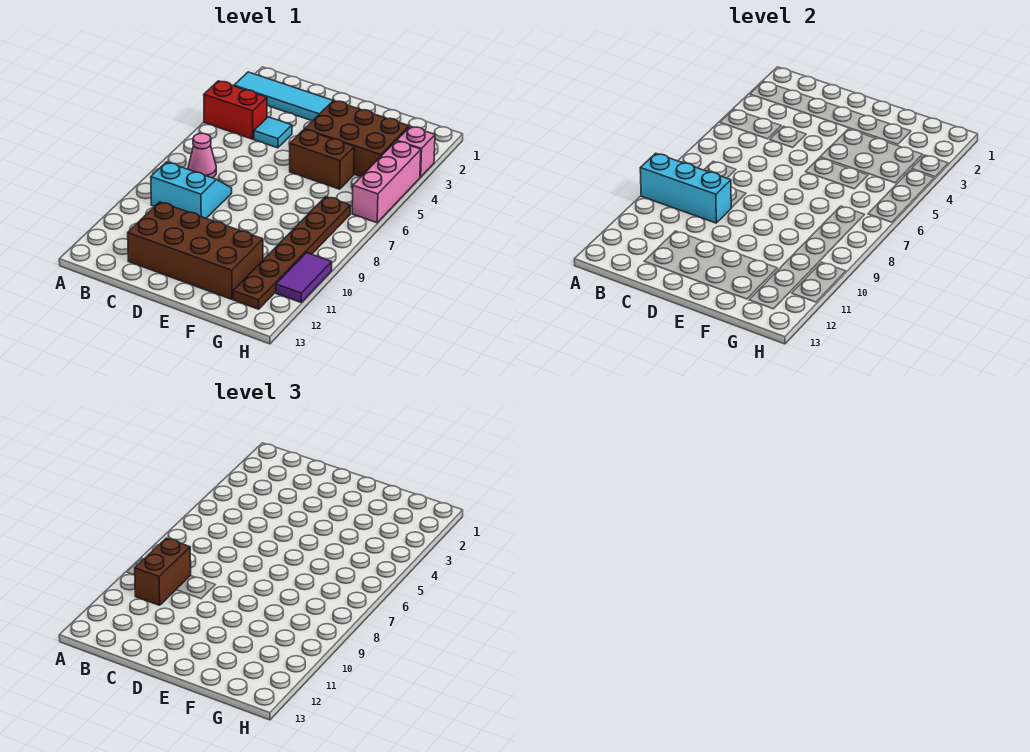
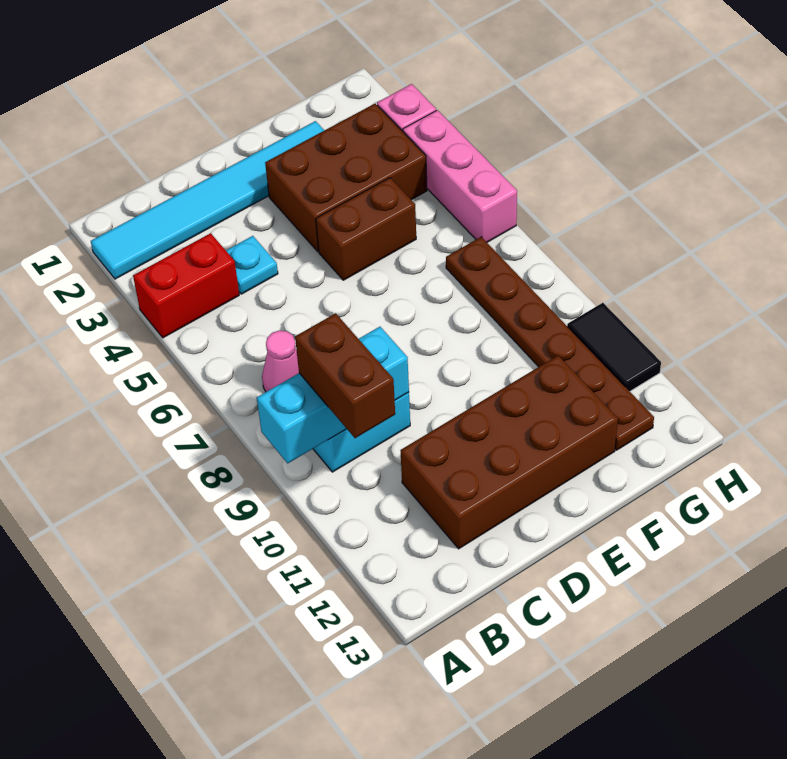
cyan 1x1 tile [254,117,292,148] -> cyan 1x1 plate [226,236,278,294]
purple 1x2 tile [276,253,332,302] -> black 1x2 tile [567,303,661,391]

